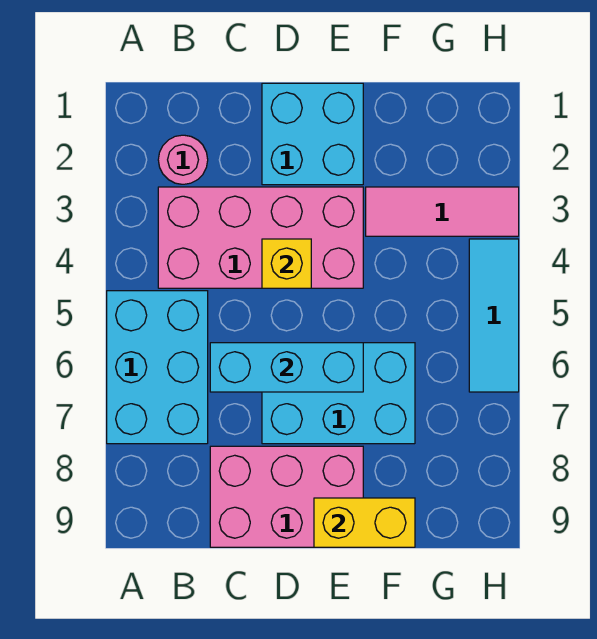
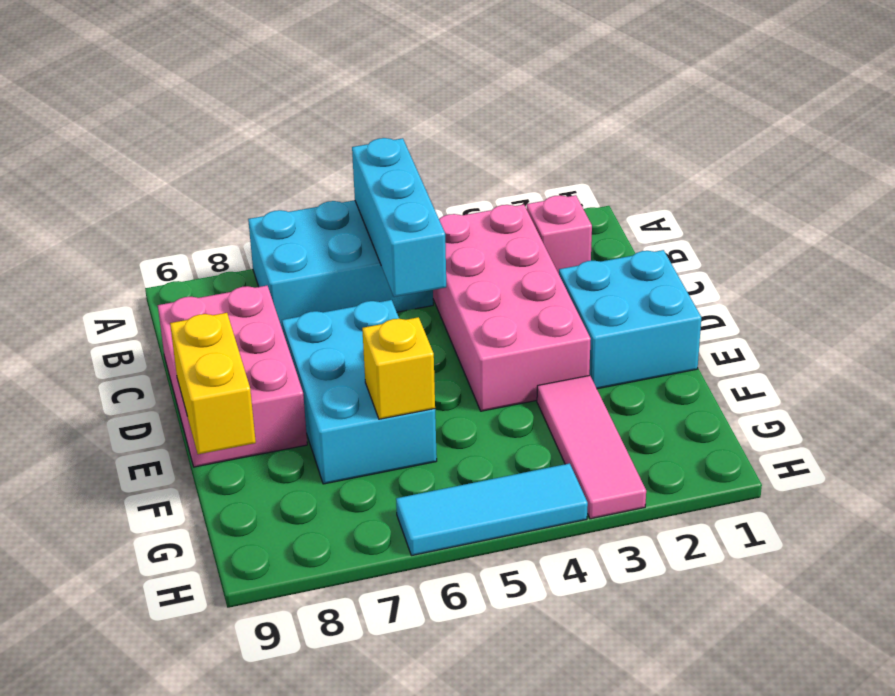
pink 1x1 round brick [158,135,208,184] -> pink 1x1 brick [527,195,592,274]
cyan 1x3 brick [210,343,363,392] -> cyan 1x3 brick moved to [352,138,446,297]
yellow 1x1 brick [262,239,311,288] -> yellow 1x1 brick moved to [362,317,435,419]

